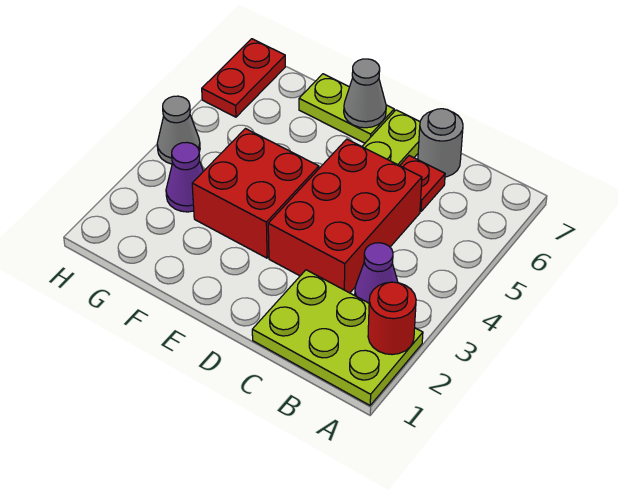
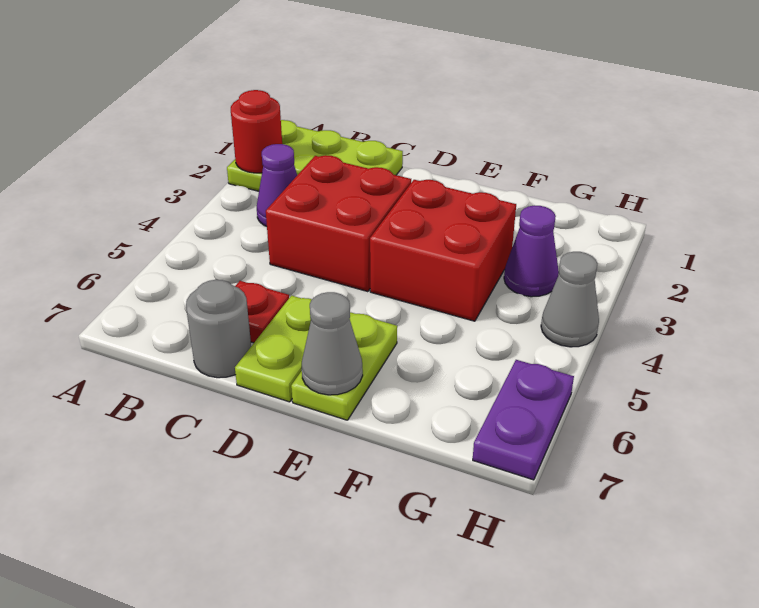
red 2x3 brick [268,139,422,293] -> red 2x2 brick [266,155,411,292]
lime 1x2 plate [299,74,394,143] -> lime 1x2 plate turned to [291,312,397,420]
red 1x2 plate [202,39,285,117] -> purple 1x2 plate [473,360,574,480]

